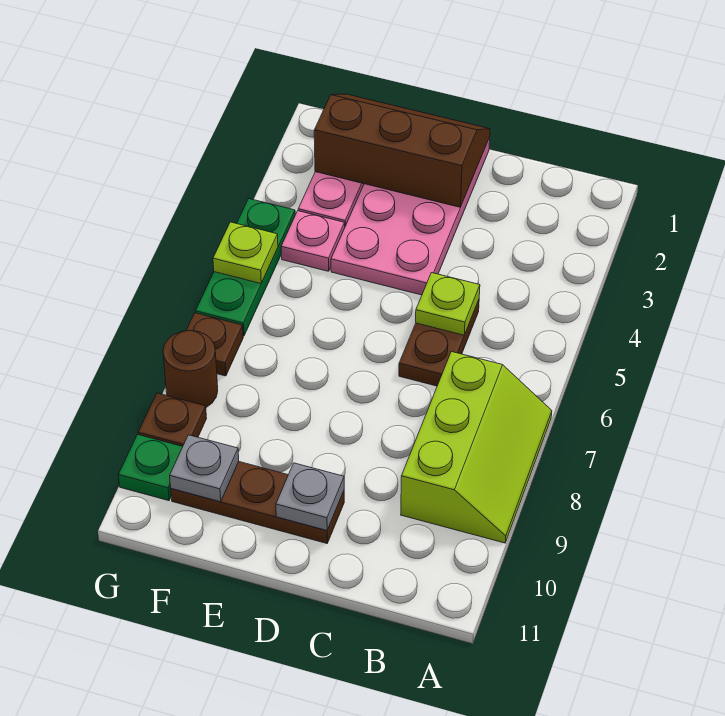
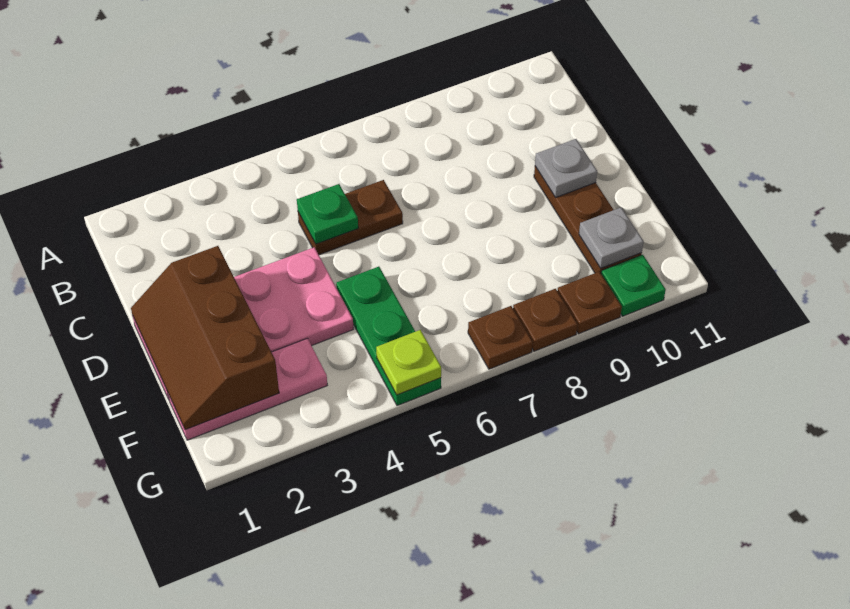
lime 2x3 slope [401,352,552,543] -> none
lime 1x1 plate [416,273,480,335] -> green 1x1 plate [297,184,358,244]
pink 1x1 plate [281,211,345,271] -> none
green 1x3 plate [196,199,295,336] -> green 1x3 plate turned to [336,267,441,406]
brown 1x1 round brick [163,330,218,407] -> brown 1x1 plate [513,289,578,351]

